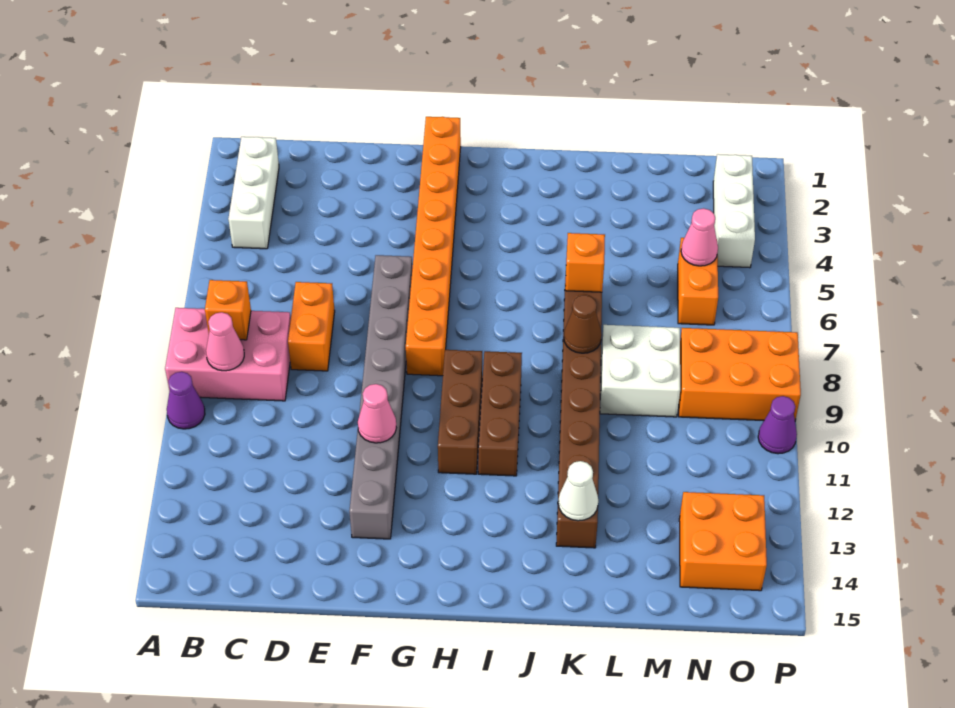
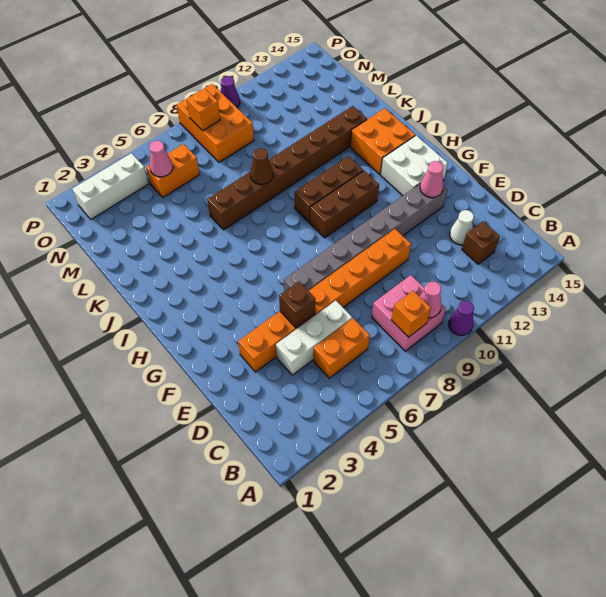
pink 2x3 brick [165,308,291,401] -> pink 2x2 brick [372,275,446,351]
white 1x3 brick [228,137,279,249] -> white 1x3 brick moved to [276,301,352,375]
none -> brown 1x1 brick [462,221,500,264]
orange 1x2 brick [288,282,335,371] -> orange 1x2 brick moved to [313,318,370,378]
none -> brown 1x1 brick [279,282,315,328]
pink 1x1 cone [358,384,397,443] -> pink 1x1 cone moved to [420,161,443,197]
orange 1x8 brick [406,117,461,376] -> orange 1x8 brick moved to [238,229,411,372]
orange 1x1 brick [565,233,605,292] -> orange 1x1 brick moved to [187,88,220,131]
white 1x1 cone [558,461,598,521] -> white 1x1 cone moved to [450,210,474,245]
white 2x2 brick [600,325,680,417] -> white 2x2 brick moved to [381,135,448,196]
orange 2x2 brick [679,492,767,591] -> orange 2x2 brick moved to [350,108,415,174]

